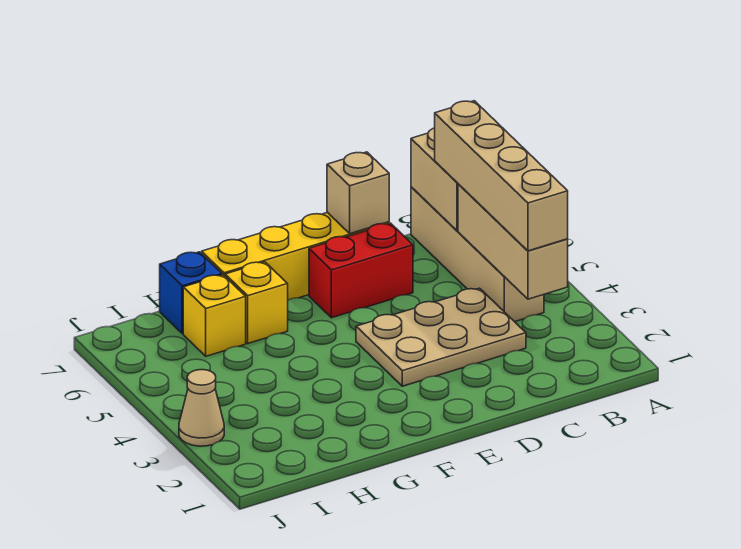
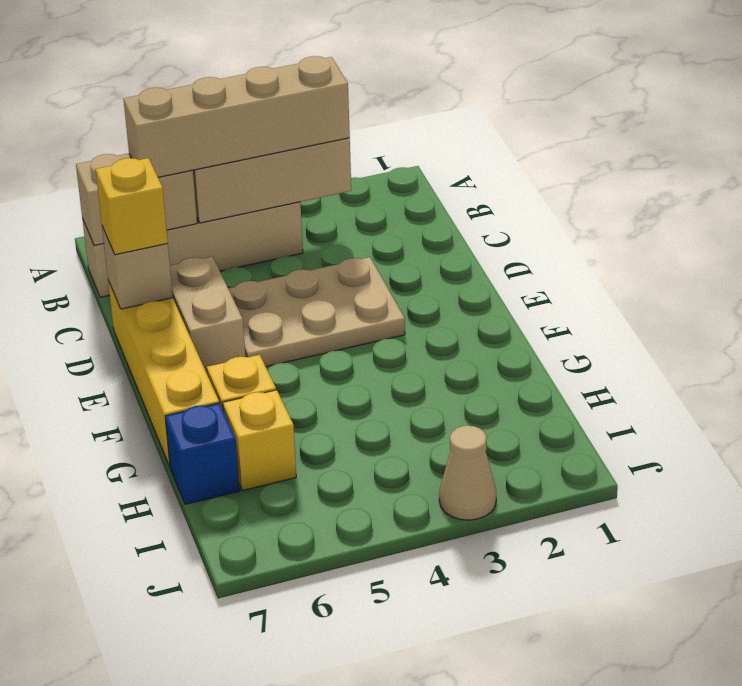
tan 2x3 plate [356,288,526,386] -> tan 2x3 plate turned to [228,257,405,367]
red 1x2 brick [309,223,413,318] -> tan 1x2 brick [170,256,245,373]
none -> yellow 1x1 brick [96,158,168,255]

